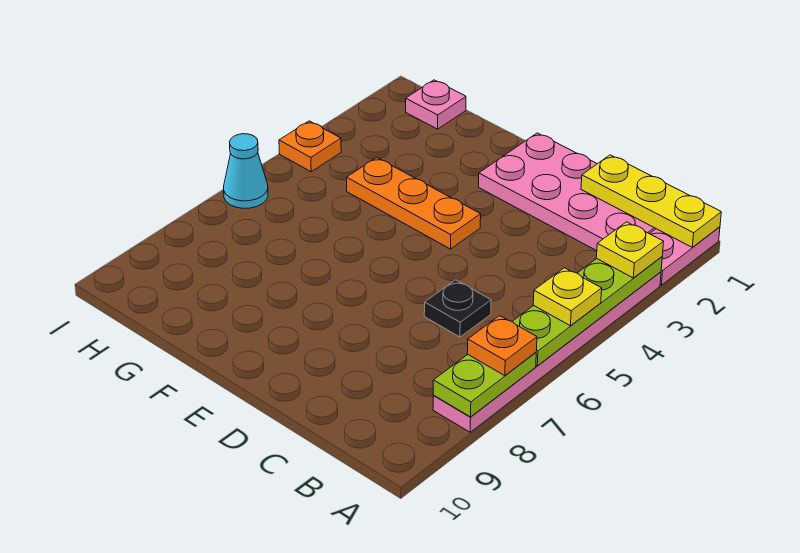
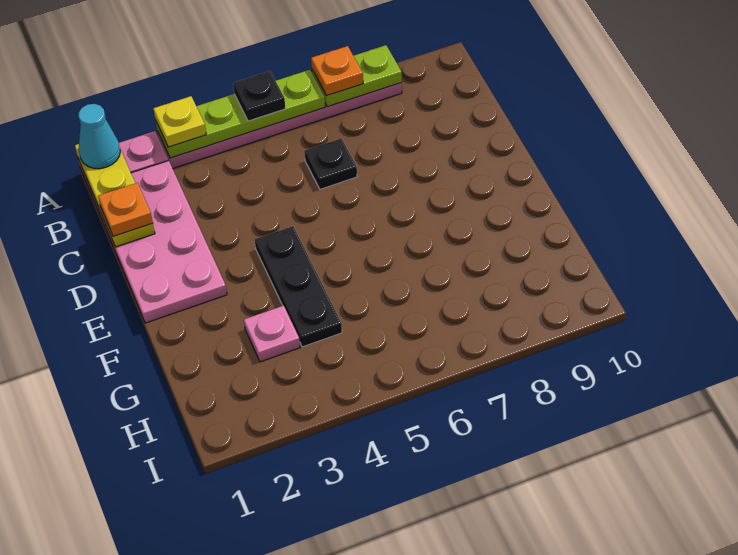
yellow 1x1 plate [533,268,602,326] -> black 1x1 plate [233,71,286,121]
orange 1x3 plate [347,157,481,249] -> black 1x3 plate [255,226,342,347]
pink 1x1 plate [406,80,466,129] -> pink 1x1 plate moved to [244,306,300,362]
orange 1x1 plate [279,121,341,172] -> orange 1x1 plate moved to [98,183,153,236]
cyan 1x1 cone [224,134,268,208] -> cyan 1x1 cone moved to [79,104,120,169]

